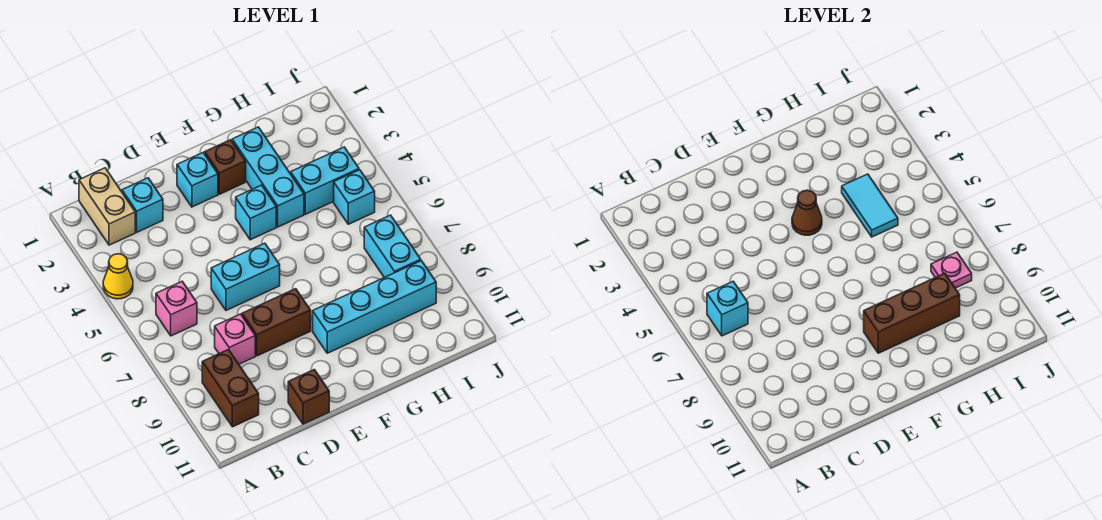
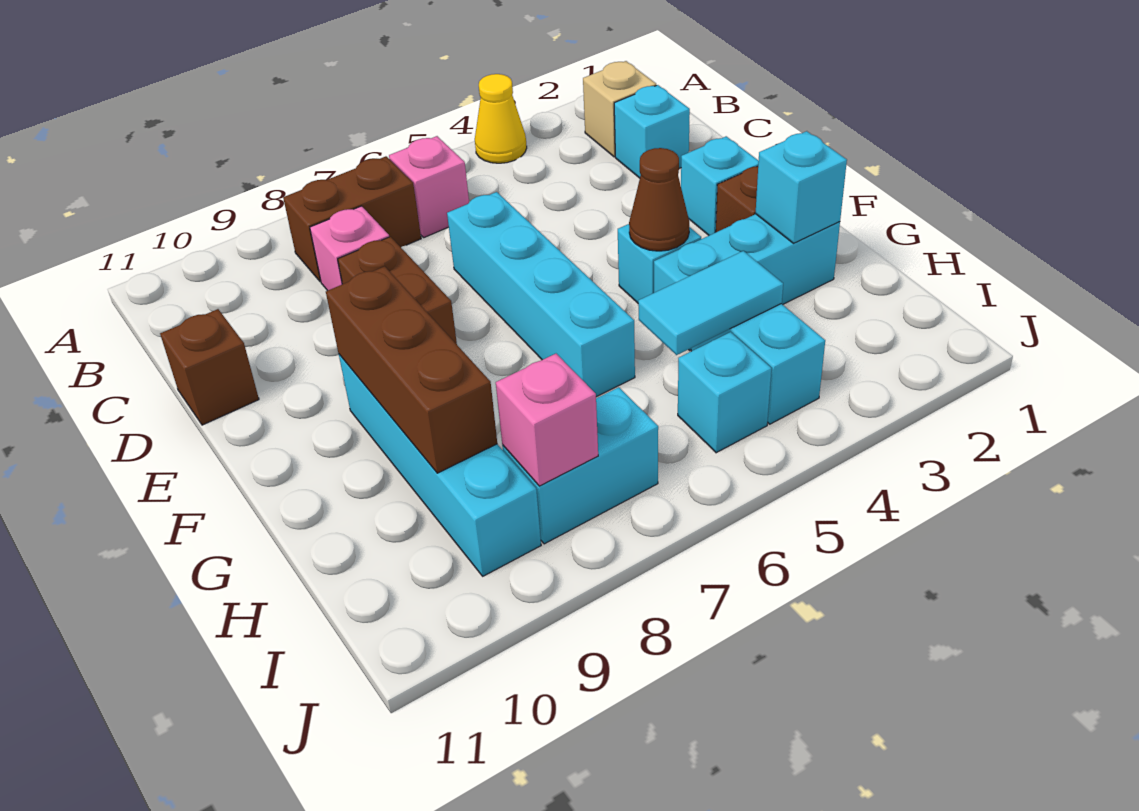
tan 1x2 brick [79,168,135,245] -> tan 1x1 brick [583,61,656,157]
cyan 1x1 brick [707,282,748,336] -> cyan 1x1 brick moved to [756,131,847,243]
brown 1x2 brick [202,350,259,427] -> brown 1x2 brick moved to [283,156,421,282]
cyan 1x2 brick [211,243,280,310] -> cyan 1x4 brick [447,192,635,397]
pink 1x1 plate [931,252,972,288] -> pink 1x1 brick [496,354,598,486]

